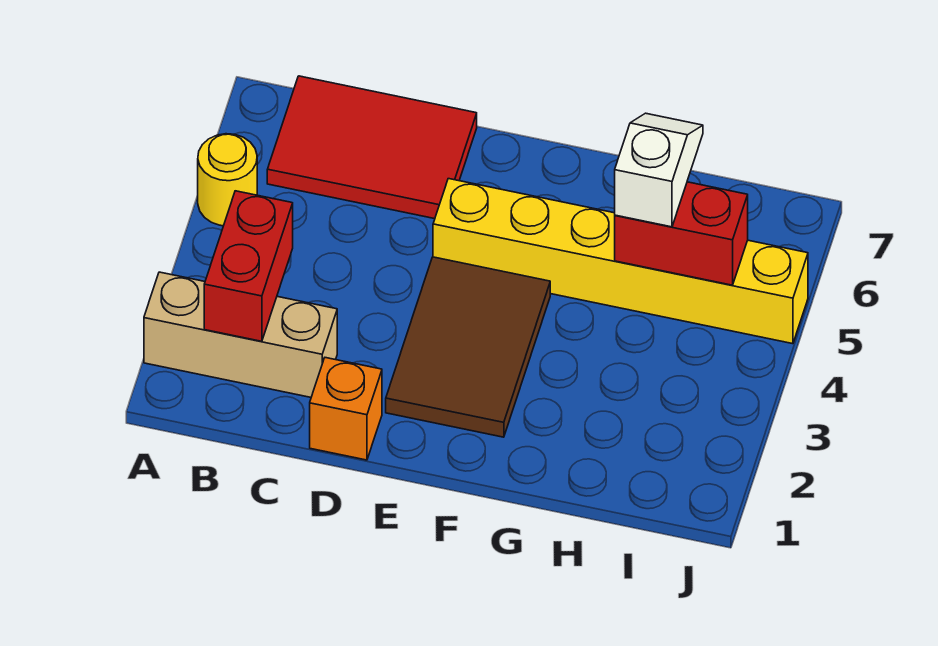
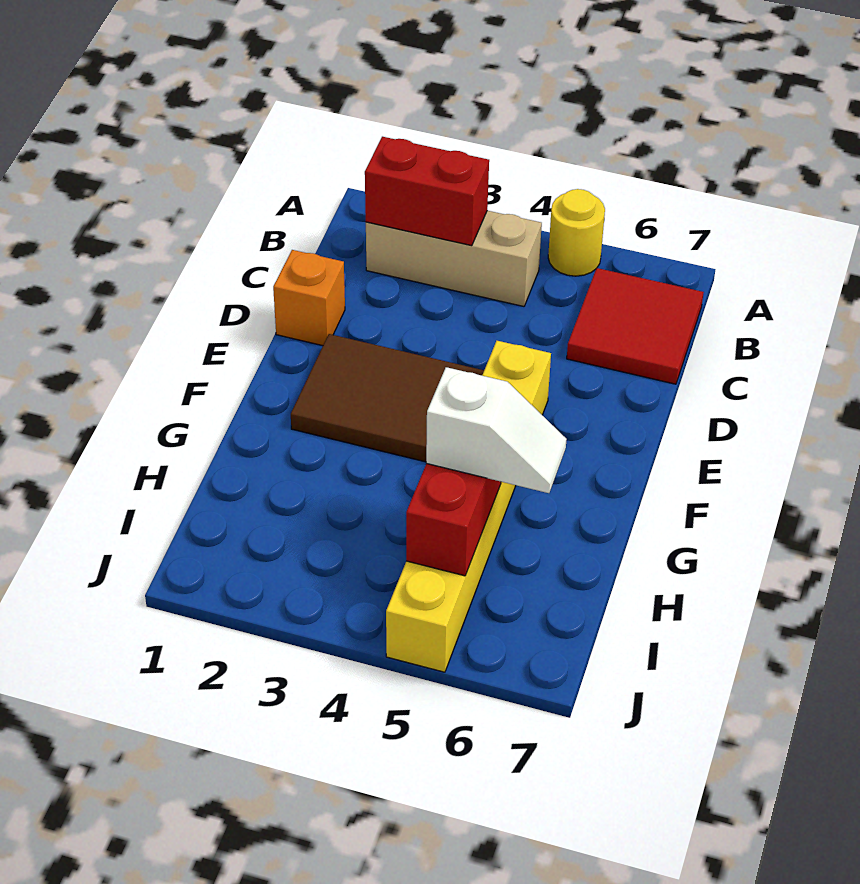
tan 1x3 brick [144,272,337,397] -> tan 1x3 brick turned to [366,211,542,306]
red 2x3 tile [267,76,477,219] -> red 2x2 tile [567,268,704,384]

